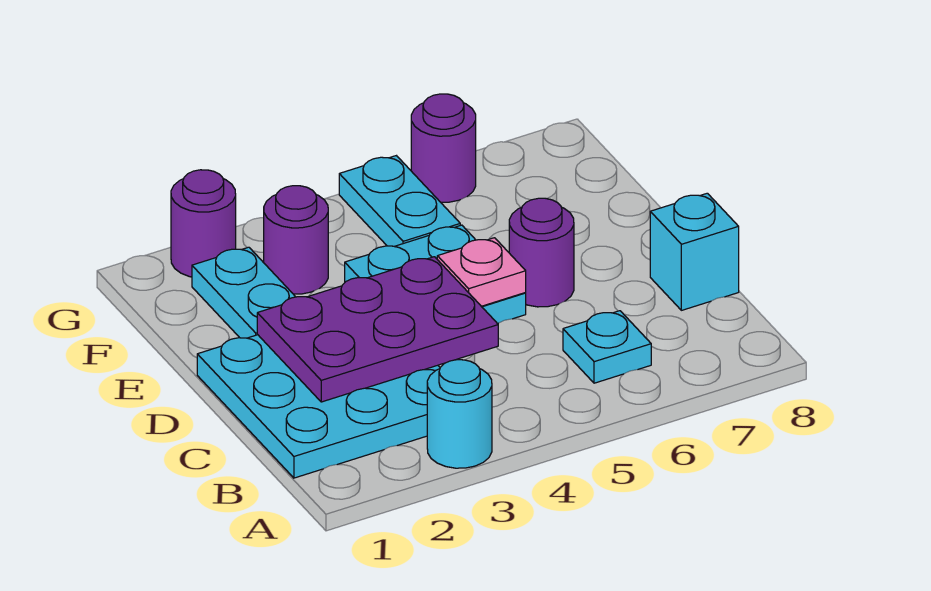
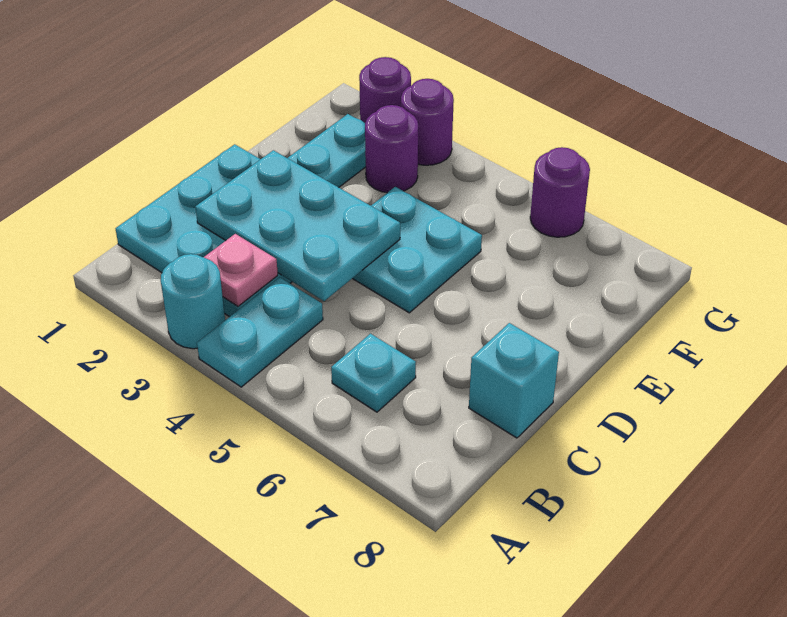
purple 2x3 plate [257,257,498,402] -> cyan 2x3 plate [195,150,400,301]
pink 1x1 plate [437,238,526,306] -> pink 1x1 plate moved to [204,234,278,306]
purple 1x1 round brick [509,198,574,307] -> purple 1x1 round brick moved to [401,79,454,165]
cyan 1x2 plate [339,156,460,246] -> cyan 1x2 plate moved to [197,278,323,387]

